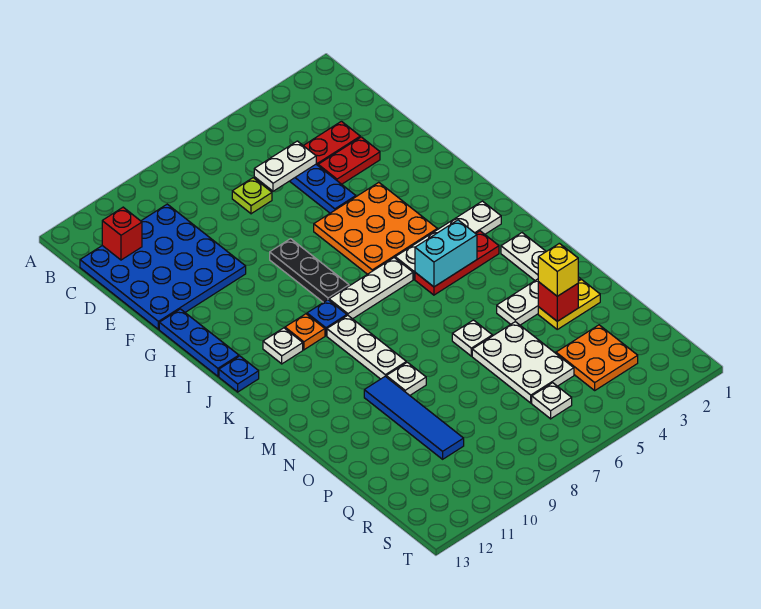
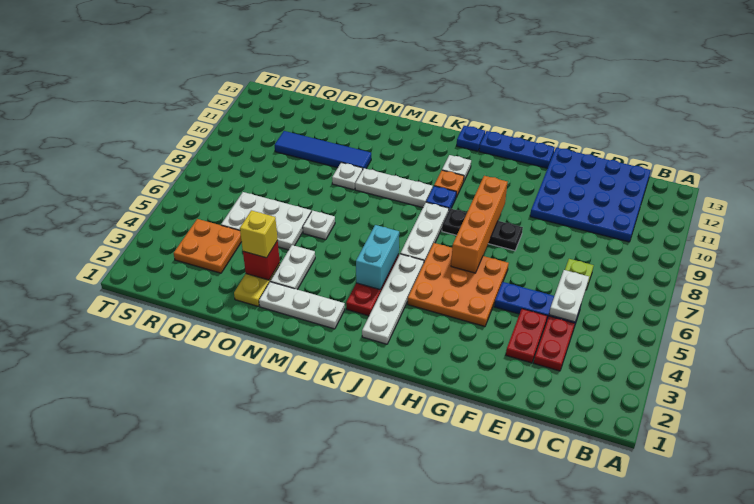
red 1x1 brick [102,207,142,260] -> none
none -> orange 1x4 brick [451,176,508,273]
white 1x1 plate [532,383,572,419] -> none

